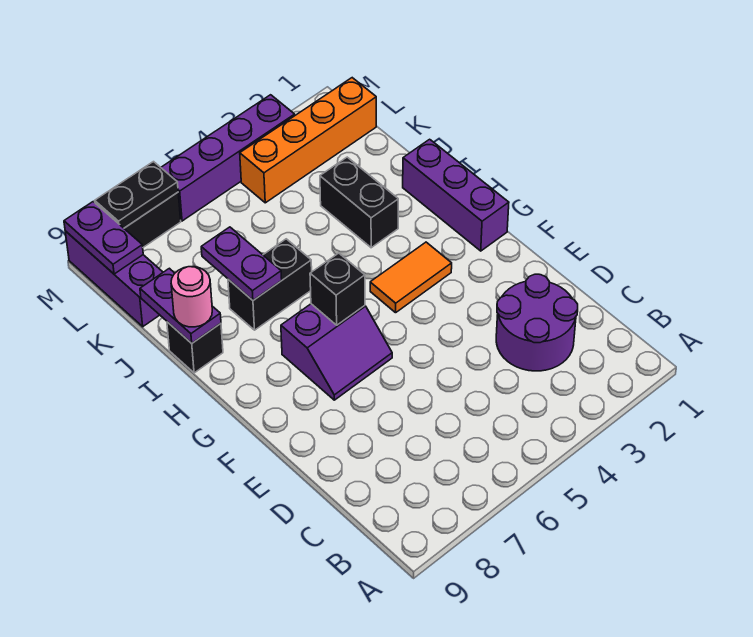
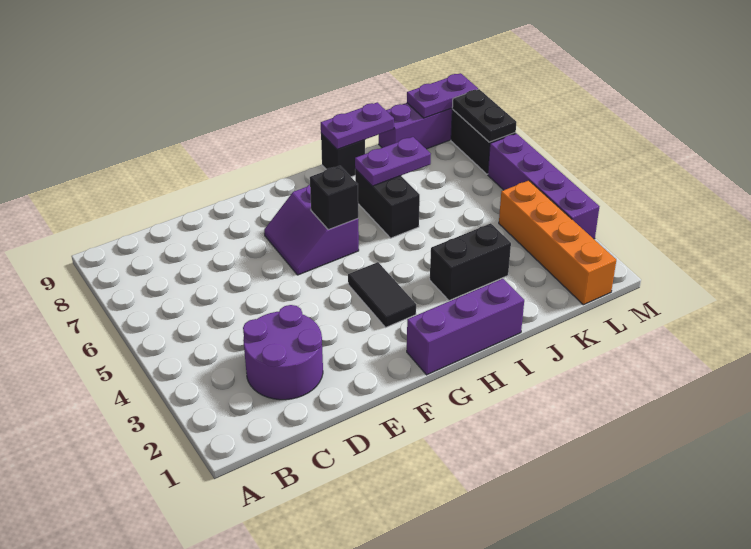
orange 1x2 tile [370,242,452,313] -> black 1x2 tile [348,262,416,327]
pink 1x1 round brick [171,267,212,327] -> none

